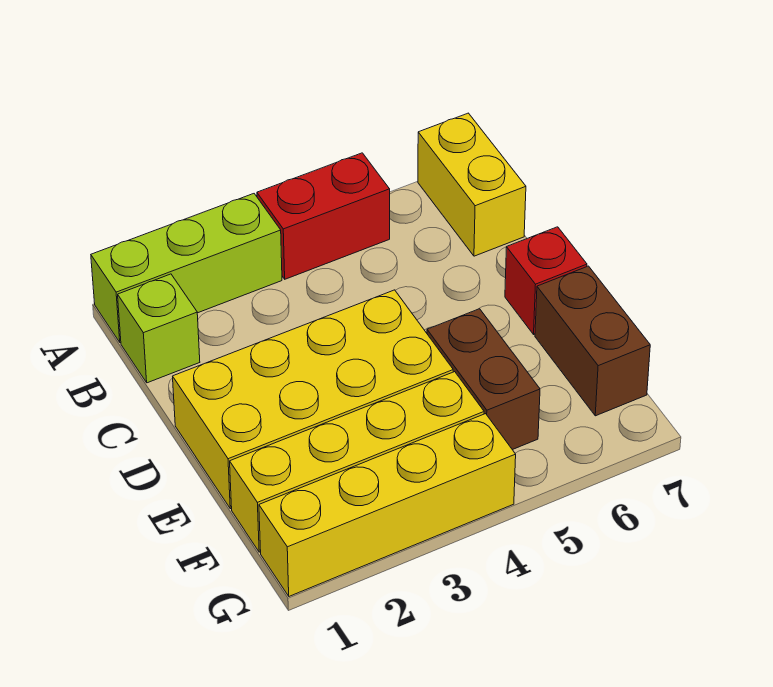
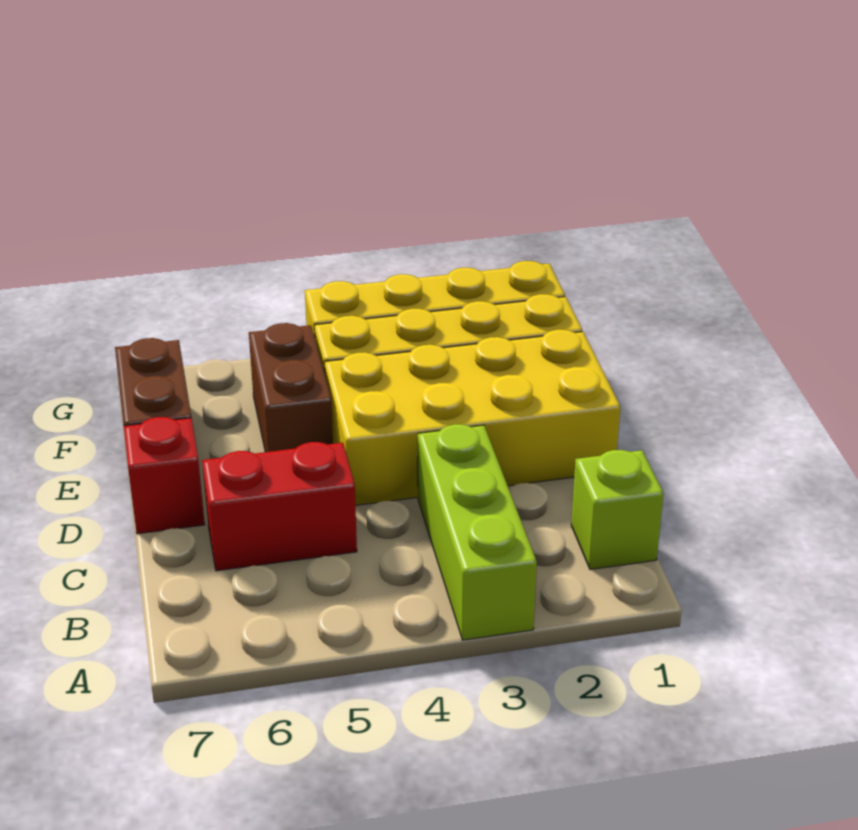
lime 1x3 brick [91,194,282,342] -> lime 1x3 brick turned to [418,424,537,640]
red 1x2 brick [257,153,390,279] -> red 1x2 brick moved to [202,442,357,571]
yellow 1x2 brick [418,113,526,256] -> none

